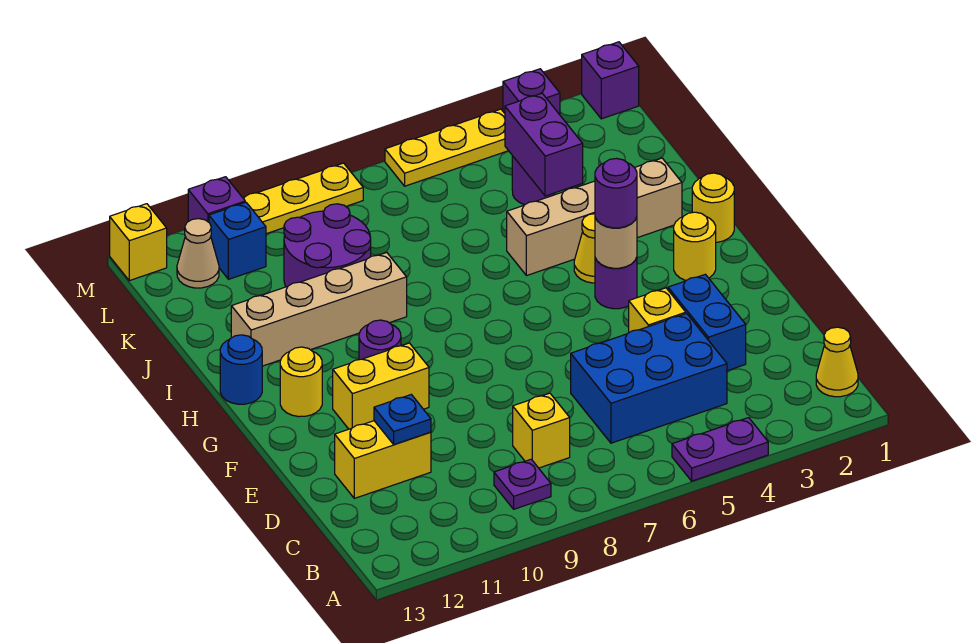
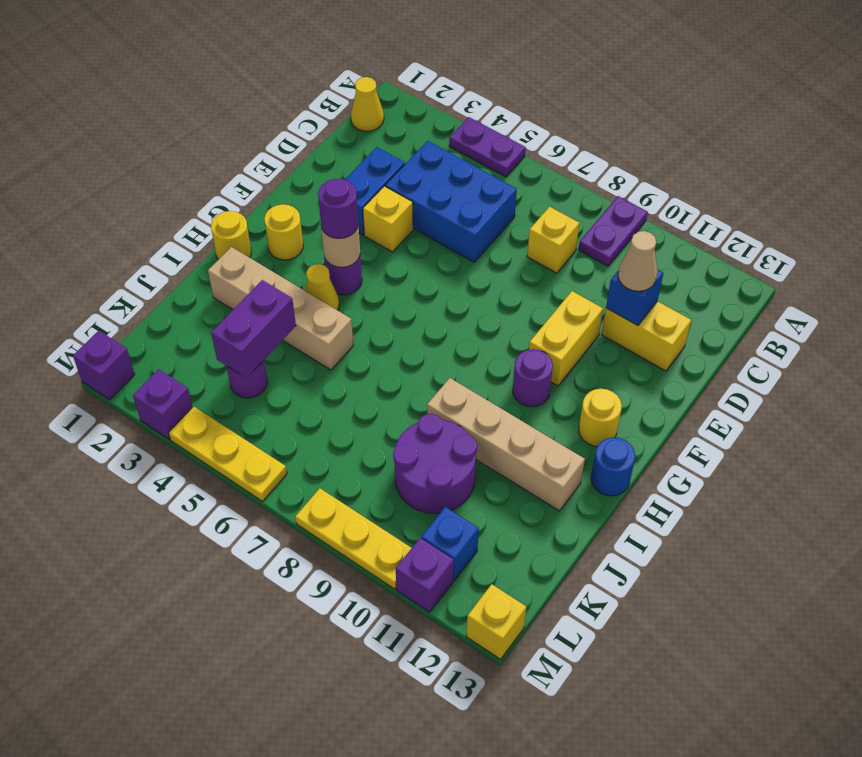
purple 1x1 plate [494,459,551,509] -> purple 1x2 plate [579,196,648,266]
blue 1x1 plate [374,395,431,444] -> blue 1x1 brick [606,269,663,326]
yellow 1x2 brick [333,343,429,429] -> yellow 1x2 brick turned to [529,291,603,386]
tan 1x1 cone [177,219,219,288] -> tan 1x1 cone moved to [618,231,657,291]

